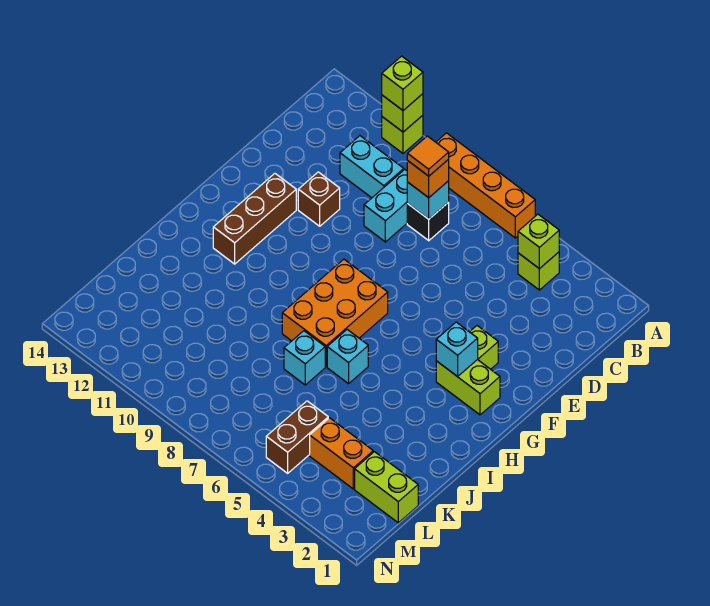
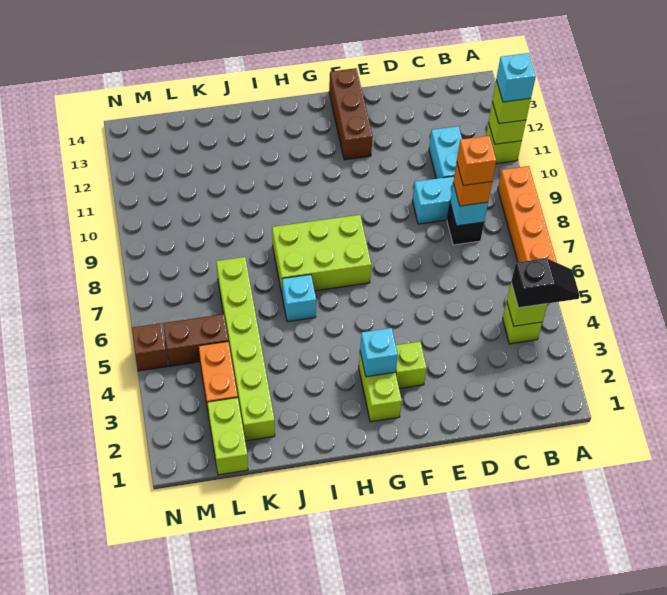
none -> black 1x2 slope [511,258,580,308]
orange 1x1 tile [407,136,449,176] -> orange 1x1 brick [457,136,496,185]
brown 1x1 brick [298,172,340,226] -> brown 1x1 brick moved to [132,323,168,371]
brown 1x3 brick [213,174,296,264] -> brown 1x3 brick turned to [329,68,373,160]
orange 2x3 brick [282,259,388,367] -> lime 2x3 brick [272,215,371,293]
cyan 1x1 brick [284,331,325,385] -> cyan 1x1 brick moved to [496,53,536,102]
none -> lime 1x6 brick [216,257,275,441]

